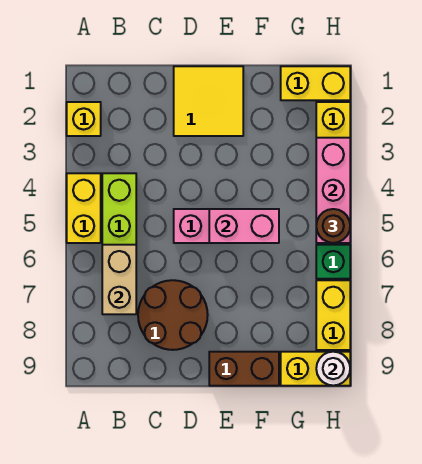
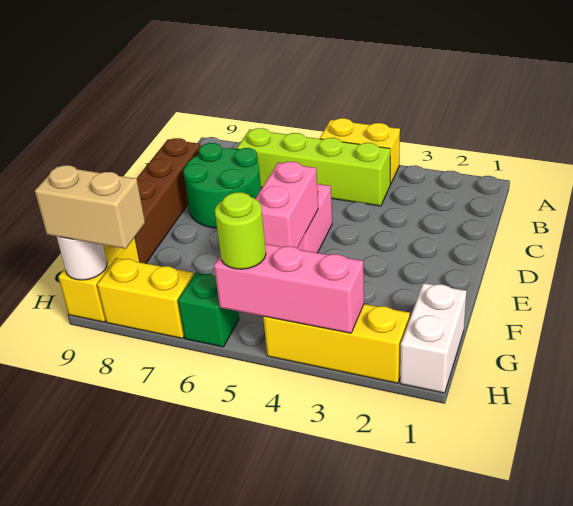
yellow 1x1 brick [67,102,101,136] -> none
tan 1x2 brick [102,245,136,314] -> tan 1x2 brick moved to [35,165,145,249]
brown 2x2 round brick [138,280,208,350] -> green 2x2 round brick [183,143,261,228]
yellow 2x2 tile [174,66,243,136] -> none
brown 1x2 brick [209,352,279,386] -> brown 1x4 brick [135,138,200,263]
yellow 1x2 brick [281,66,350,100] -> white 1x2 brick [400,283,466,393]
brown 1x1 round brick [316,209,350,243] -> lime 1x1 round brick [215,192,266,269]

